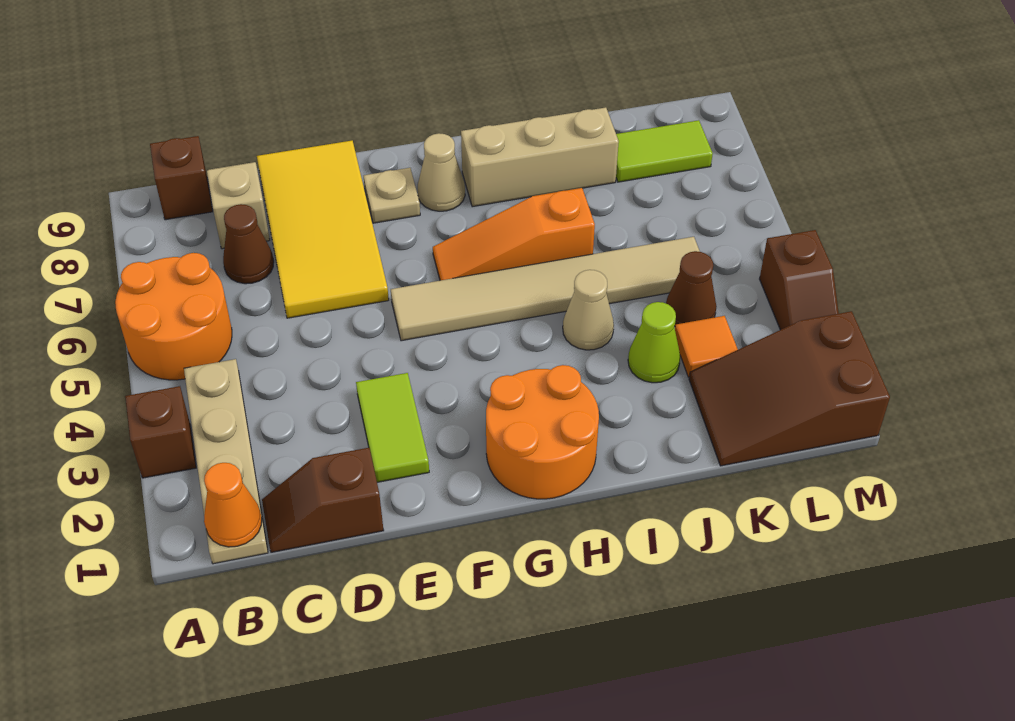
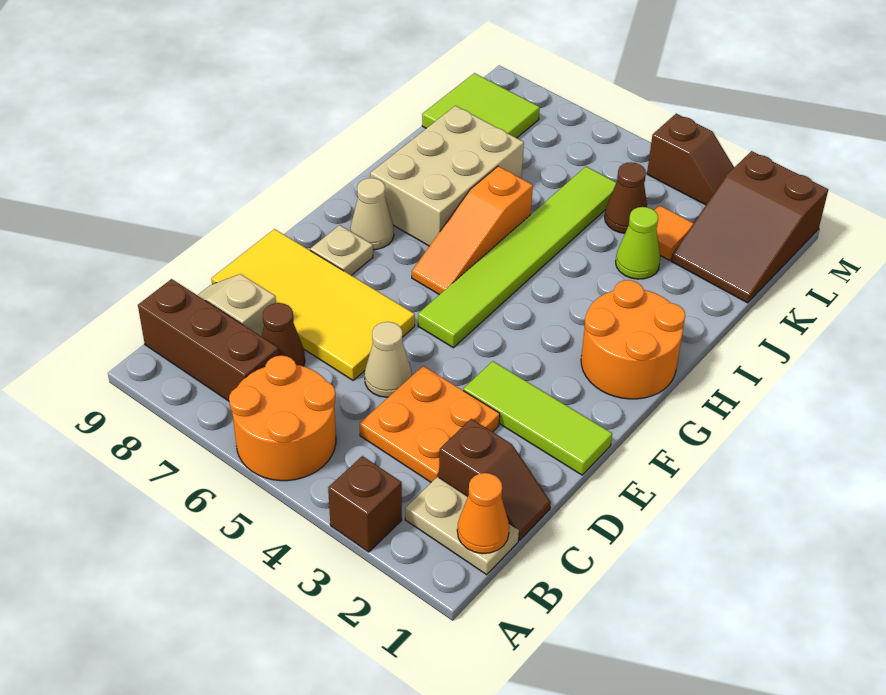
tan 1x4 plate [184,359,268,564] -> tan 1x2 plate [405,477,519,575]
brown 1x1 brick [150,136,213,220] -> brown 1x3 brick [138,279,279,401]
brown 1x2 slope [262,448,384,552] -> brown 1x2 slope turned to [439,419,551,540]
none -> orange 2x2 plate [360,366,500,482]
lime 1x2 tile [356,373,429,482] -> lime 1x3 tile [463,361,612,475]
tan 1x6 tile [391,237,700,341] -> lime 1x6 tile [418,167,616,348]
tan 1x3 brick [461,107,619,207] -> tan 2x3 brick [370,106,524,246]
tan 1x1 cone [563,270,614,350] -> tan 1x1 cone moved to [365,322,412,397]
lime 1x2 tile [616,120,713,182] -> lime 2x2 tile [422,73,540,138]

